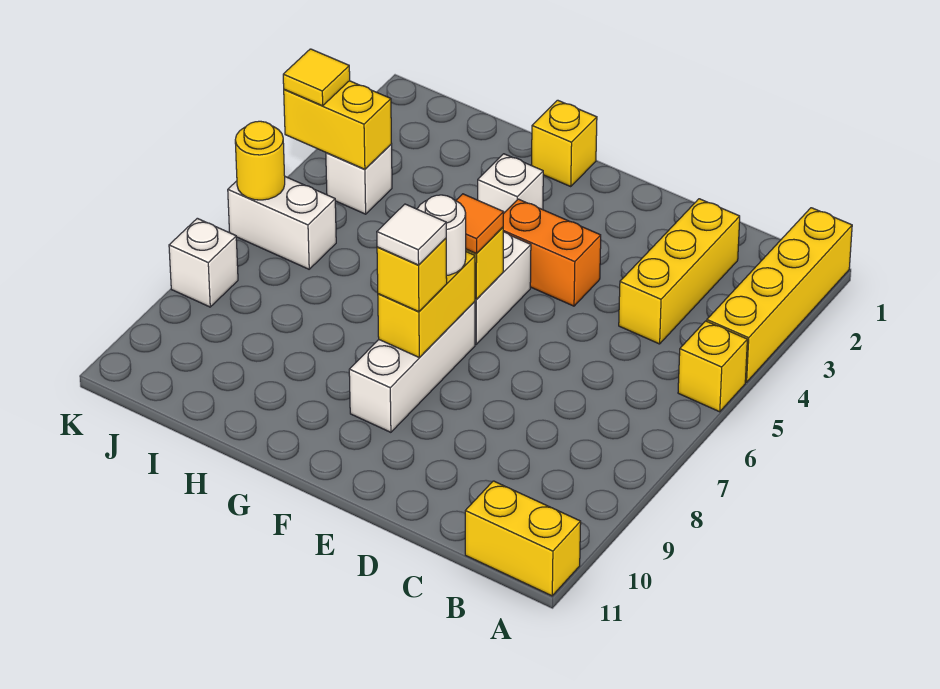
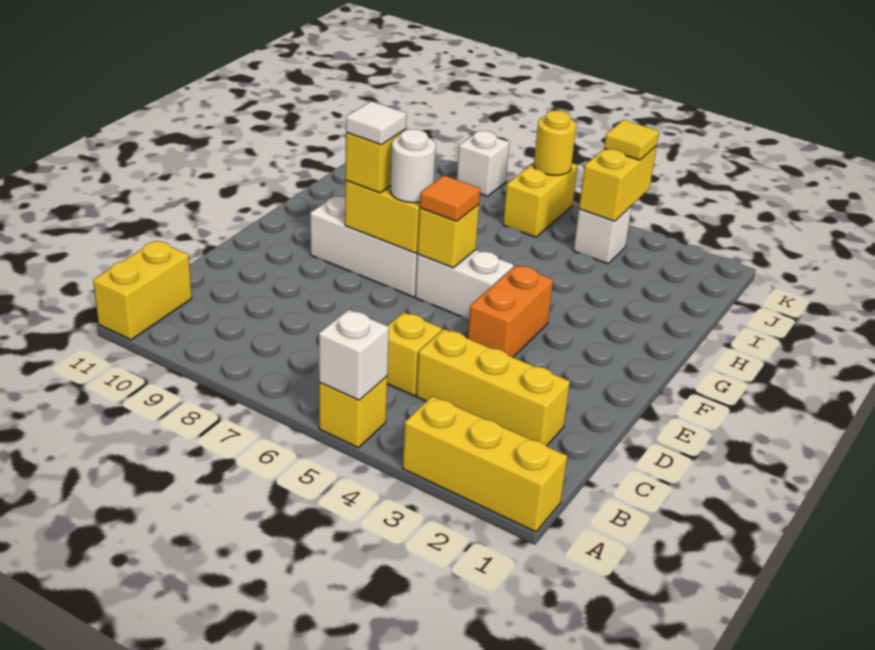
yellow 1x4 brick [707,208,852,382] -> yellow 1x3 brick [403,396,567,532]
yellow 1x1 brick [532,100,597,186] -> yellow 1x1 brick moved to [387,312,442,396]
white 1x1 brick [478,154,543,213] -> white 1x1 brick moved to [319,310,389,400]
white 1x2 brick [228,177,336,269] -> yellow 1x2 brick [503,163,578,237]

